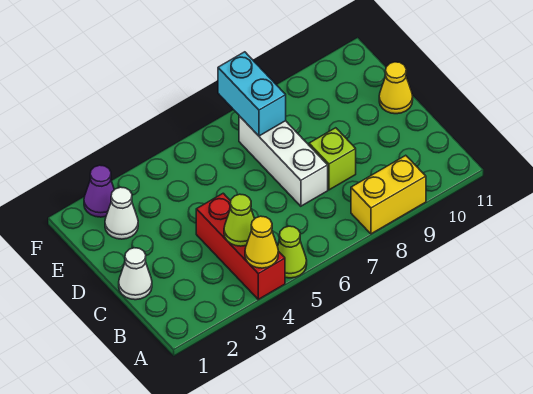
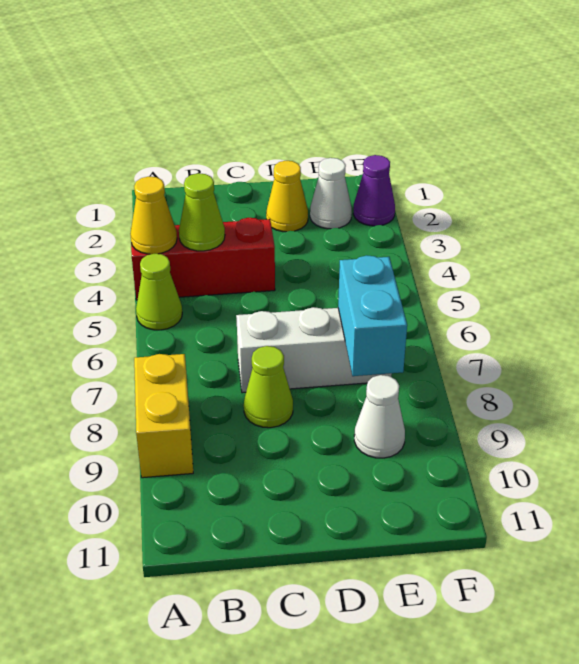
white 1x1 cone [119,248,152,300] -> white 1x1 cone moved to [354,375,405,458]
lime 1x1 brick [309,128,356,190] -> lime 1x1 cone [244,346,293,428]
yellow 1x1 cone [379,62,413,114] -> yellow 1x1 cone moved to [266,161,308,232]
cyan 1x2 brick [218,52,286,136] -> cyan 1x2 brick turned to [338,255,407,376]

